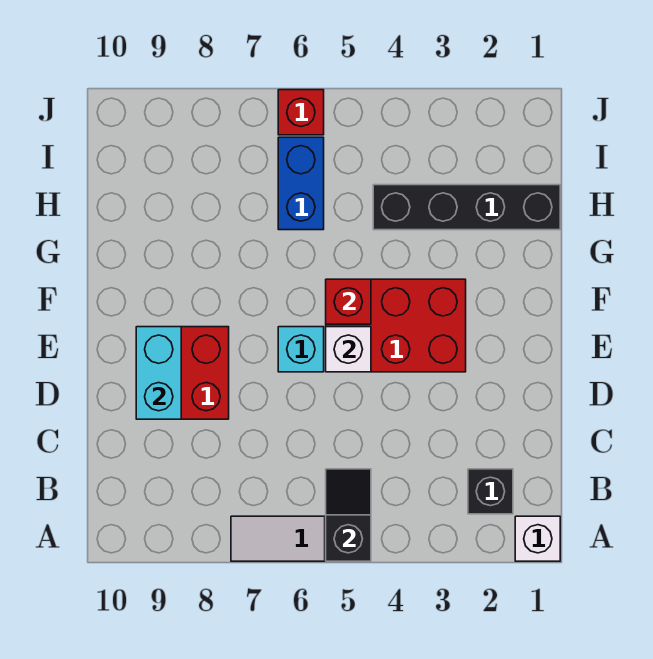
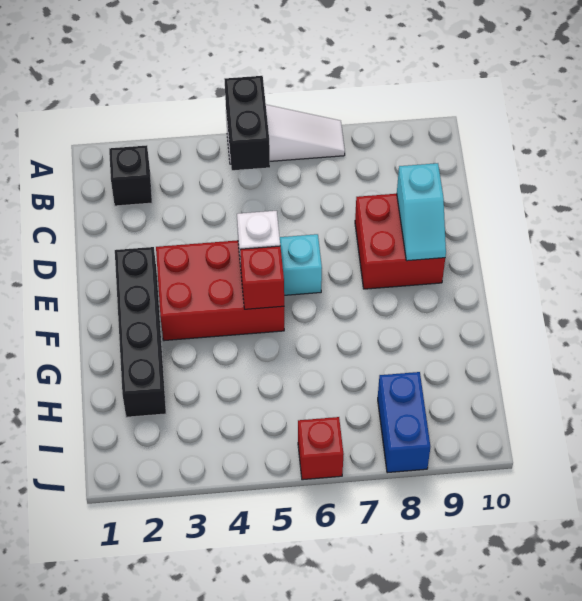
white 1x1 brick [515,516,560,561] -> none
black 1x2 slope [326,469,371,561] -> black 1x2 brick [225,76,270,170]
cyan 1x2 brick [136,327,181,419] -> cyan 1x2 slope [397,163,446,261]
black 1x4 brick [373,185,560,230] -> black 1x4 brick turned to [115,247,166,417]
blue 1x2 brick [278,137,324,230] -> blue 1x2 brick moved to [378,372,430,473]

